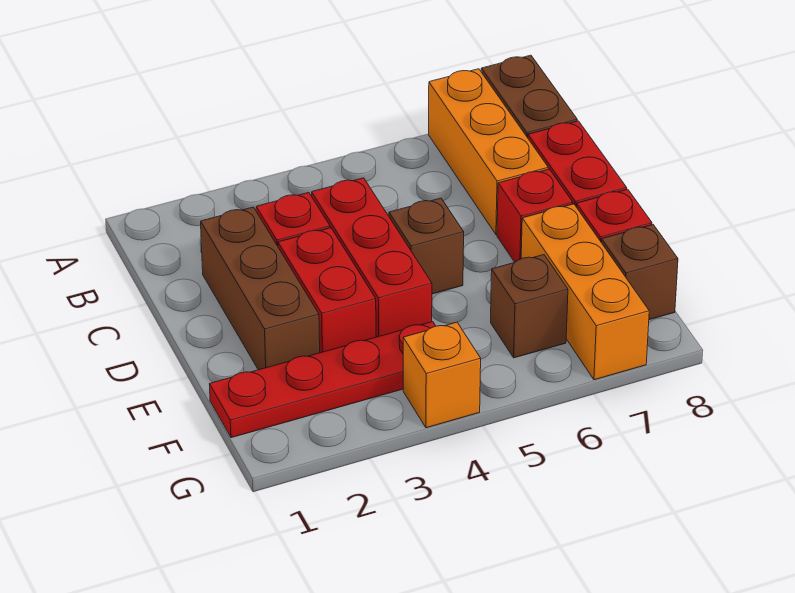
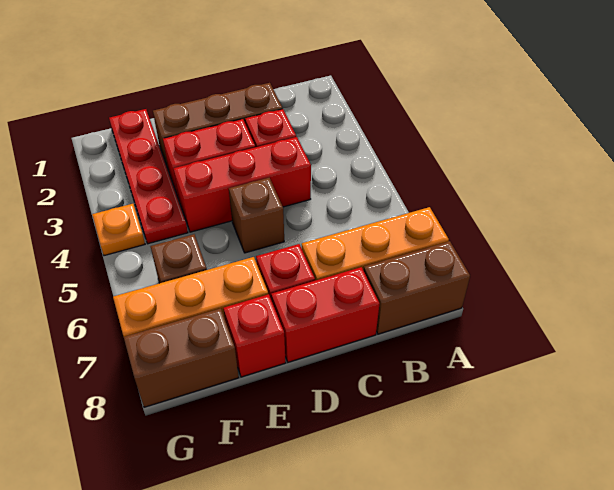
brown 1x1 brick [601,225,678,320] -> brown 1x2 brick [124,308,239,407]
orange 1x1 brick [403,322,481,428] -> orange 1x1 plate [92,204,145,256]

